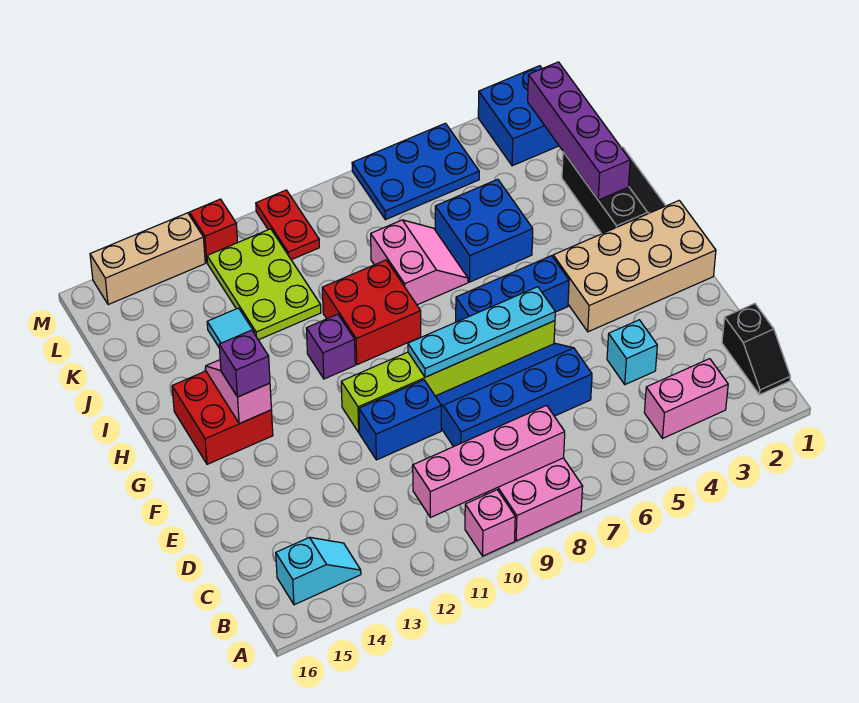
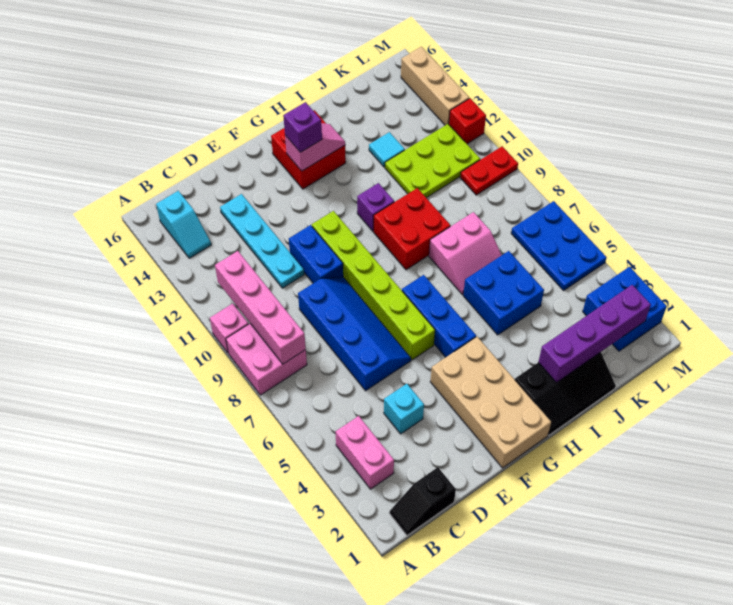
cyan 1x4 plate [408,287,555,377] -> cyan 1x4 plate moved to [220,194,304,288]

